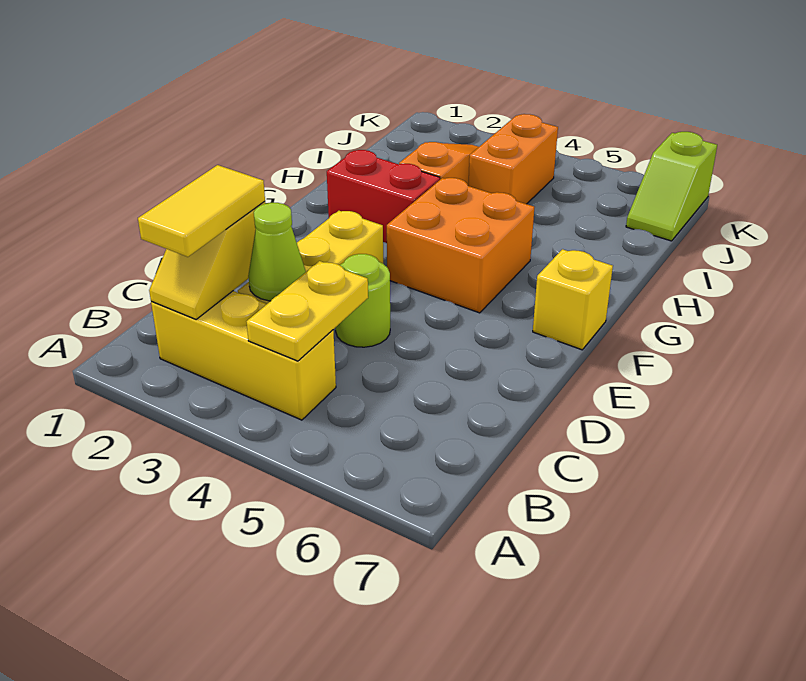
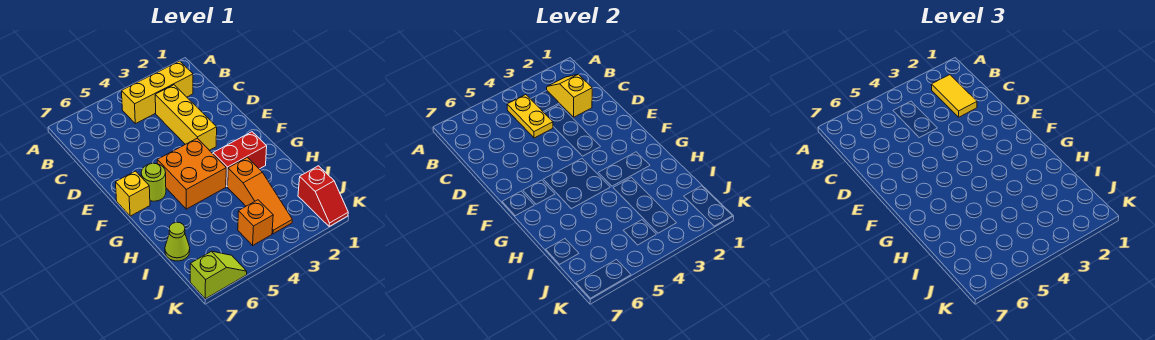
lime 1x1 cone [248,203,306,301] -> lime 1x1 cone moved to [165,222,190,261]
lime 1x1 round brick [336,254,390,347] -> lime 1x1 round brick moved to [141,163,166,201]
orange 1x2 brick [468,114,558,204] -> orange 1x1 brick [238,200,273,245]
none -> red 1x2 slope [298,166,348,226]
lime 1x2 slope [626,132,717,241] -> lime 1x2 slope turned to [190,251,247,299]

